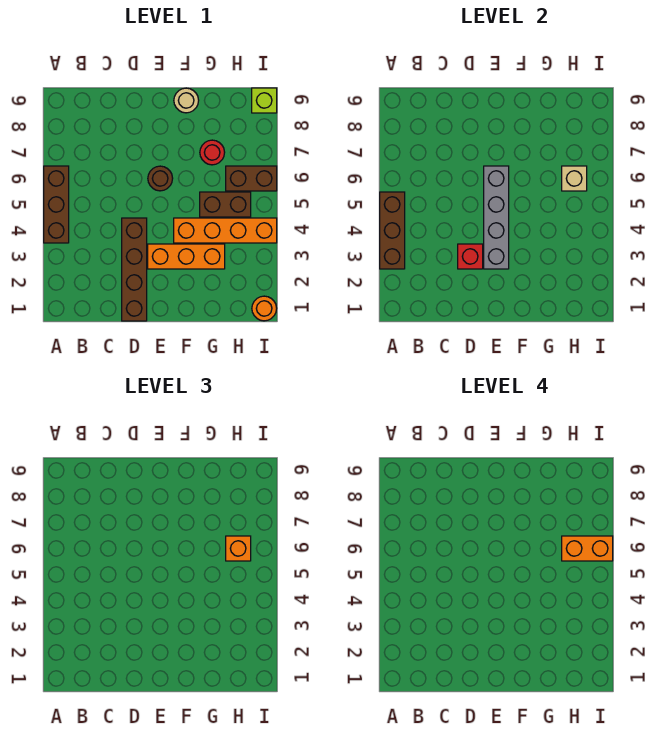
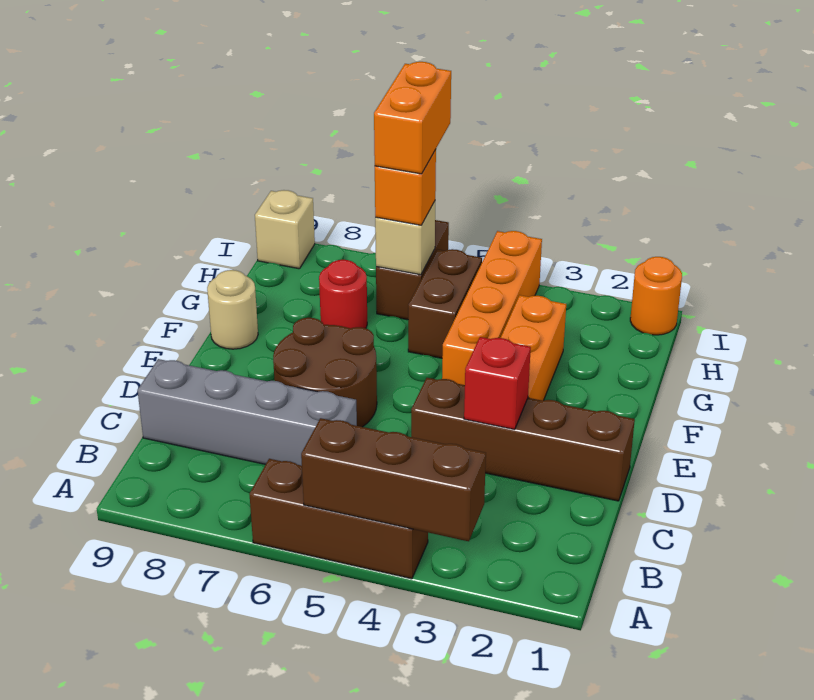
grey 1x4 brick [484,166,509,269] -> grey 1x4 brick moved to [138,359,357,466]
brown 1x1 round brick [148,166,173,191] -> brown 2x2 round brick [273,318,377,427]
lime 1x1 brick [252,88,277,113] -> tan 1x1 brick [255,190,315,269]

